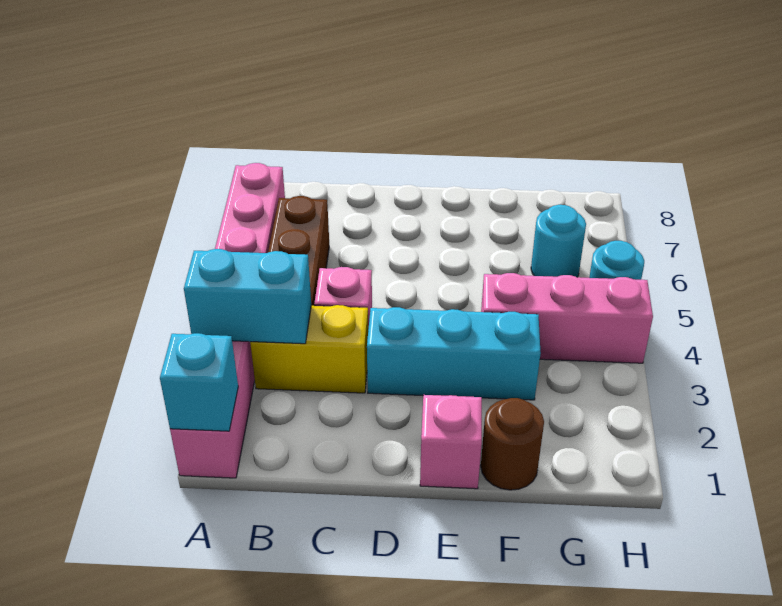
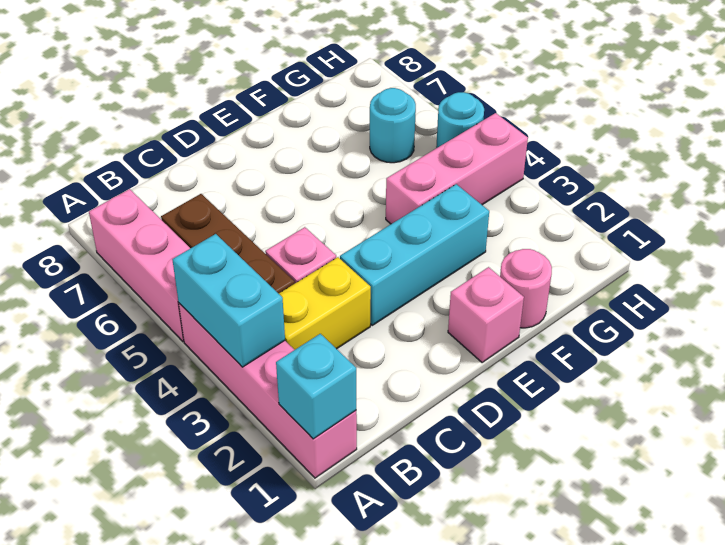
cyan 1x2 brick [184,249,312,344] -> cyan 1x2 brick turned to [172,234,285,367]
brown 1x1 round brick [481,398,544,490] -> pink 1x1 round brick [500,249,552,328]

